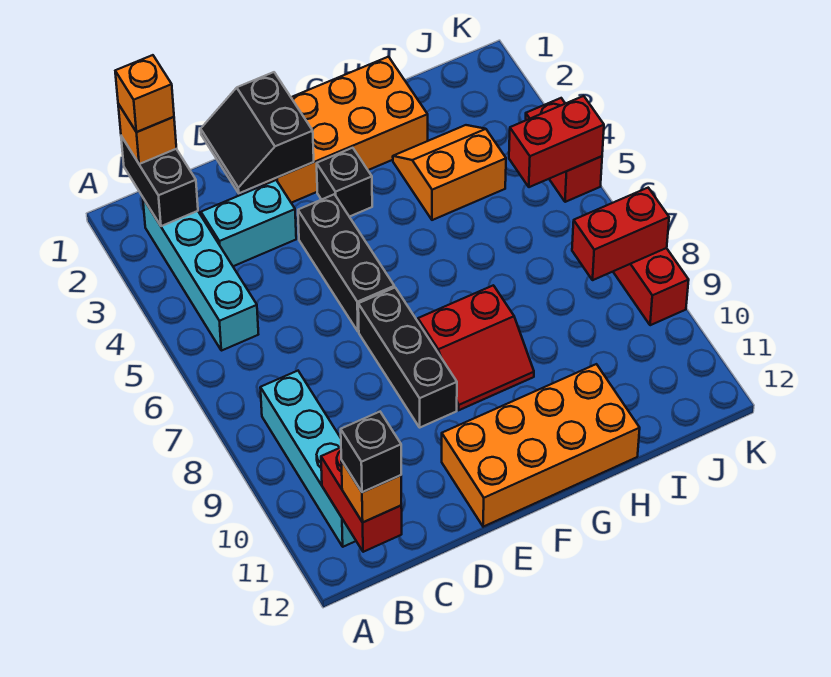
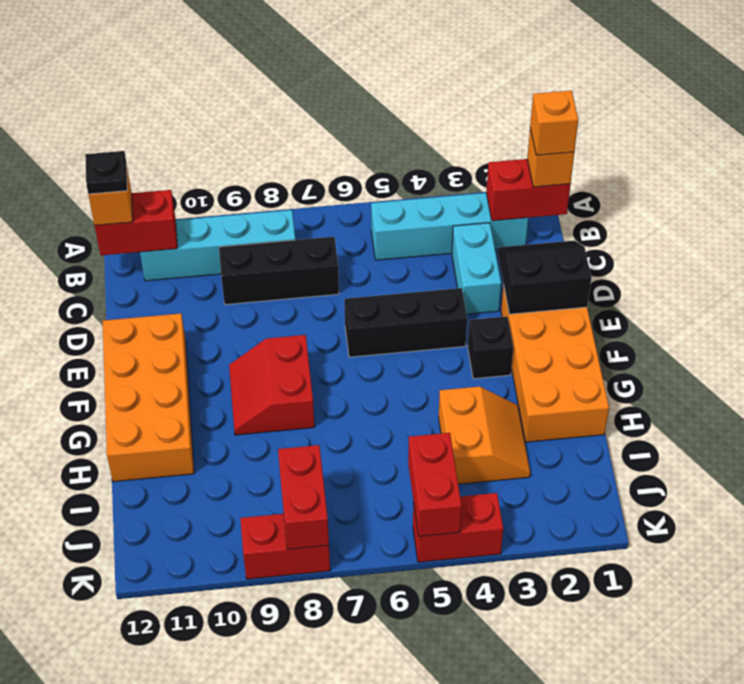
black 1x2 brick [121,136,198,226] -> red 1x2 brick [486,159,571,221]
black 1x1 brick [341,412,401,492] -> black 1x1 plate [85,151,127,194]
black 1x3 brick [358,288,457,427] -> black 1x3 brick moved to [219,237,339,305]

